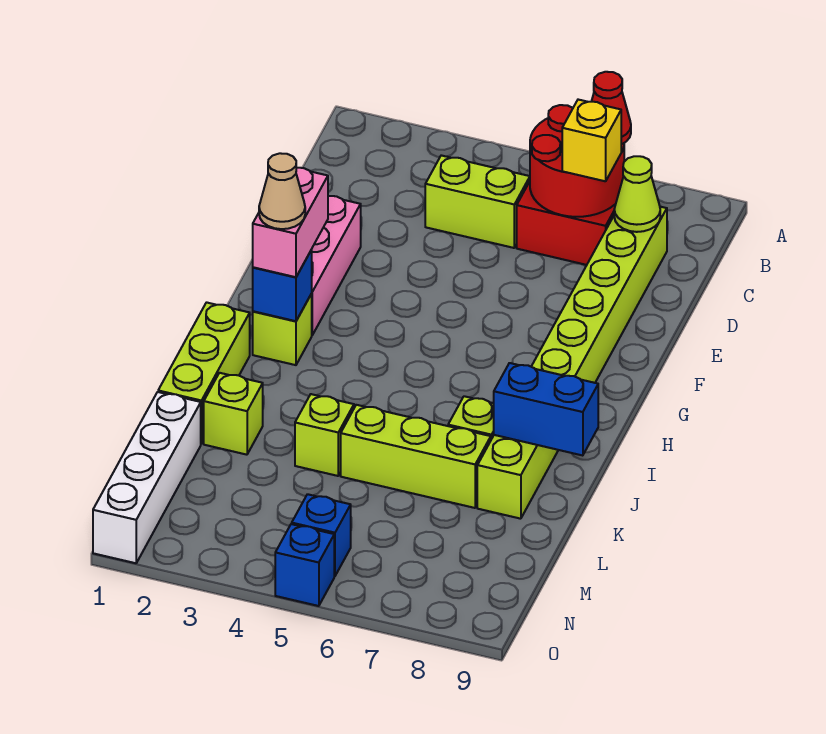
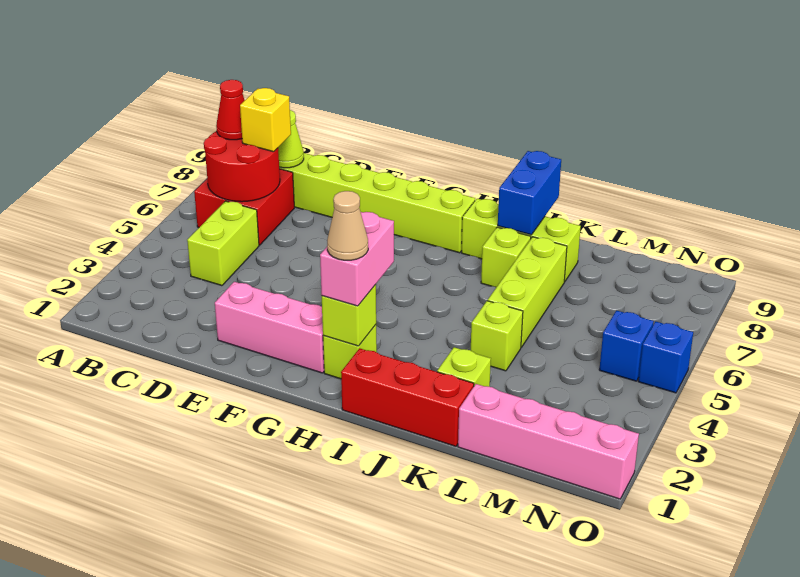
pink 1x2 brick [253,168,328,277] -> pink 1x2 brick turned to [320,212,394,306]
blue 1x1 brick [253,250,312,321] -> lime 1x1 brick [322,284,376,346]
lime 1x3 brick [158,302,250,444] -> red 1x3 brick [341,348,474,446]
white 1x4 brick [93,392,201,563] -> pink 1x4 brick [458,384,639,499]

